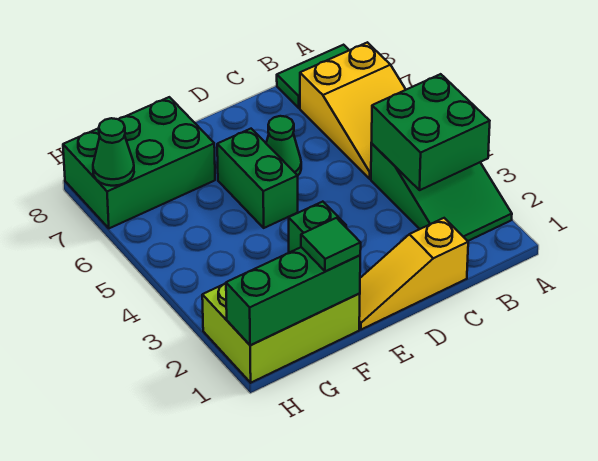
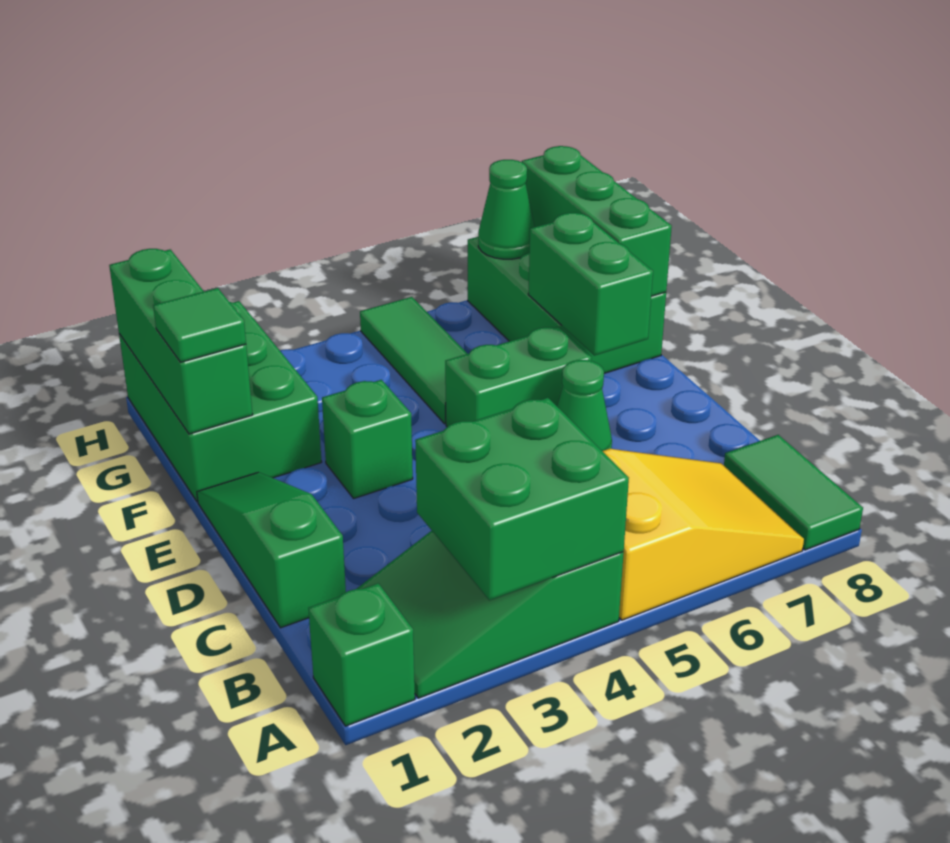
none -> green 1x1 brick [308,583,415,726]
yellow 2x3 slope [300,42,406,179] -> yellow 2x3 slope turned to [603,449,804,620]
yellow 1x3 slope [359,218,468,330] -> green 1x3 slope [197,472,346,628]
none -> green 1x2 brick [528,213,653,356]
lime 2x3 brick [202,283,360,383] -> green 2x3 brick [119,301,321,502]
none -> green 1x3 tile [360,297,467,424]
none -> green 1x3 brick [522,146,672,296]

